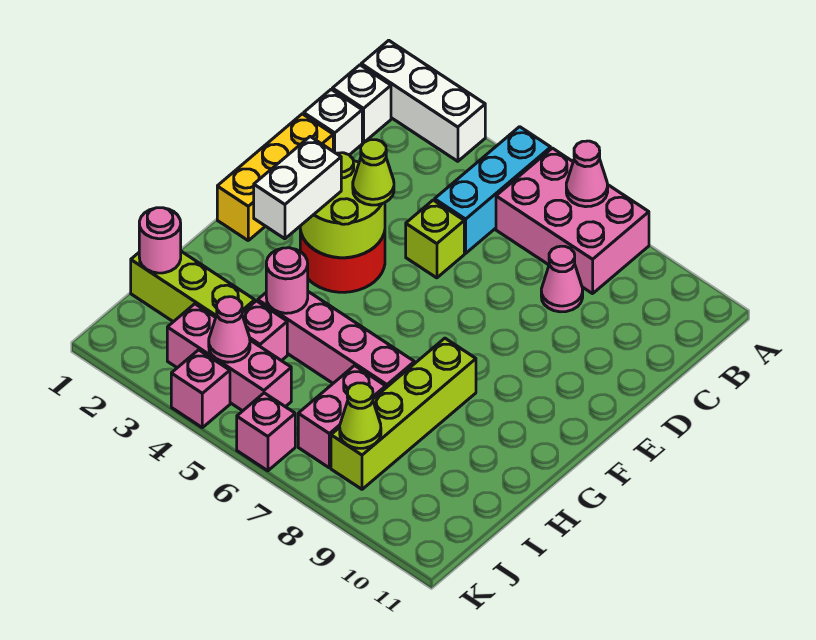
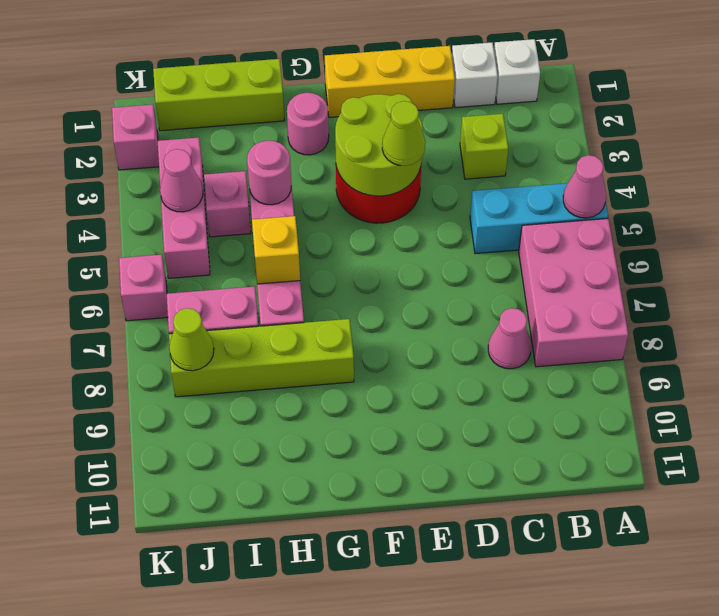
white 1x3 brick [361,40,485,161] -> none
pink 1x1 cone [566,141,608,207] -> pink 1x1 cone moved to [563,155,606,218]
lime 1x1 brick [406,200,464,278] -> lime 1x1 brick moved to [460,114,508,179]
white 1x2 brick [254,137,341,239] -> none
none -> yellow 1x1 brick [252,216,300,284]
lime 1x3 brick [131,251,255,322] -> lime 1x3 brick turned to [153,59,284,131]
pink 1x1 round brick [139,208,181,273] -> pink 1x1 round brick moved to [287,93,329,155]
pink 1x1 brick [171,350,230,428] -> pink 1x1 brick moved to [112,105,159,170]

